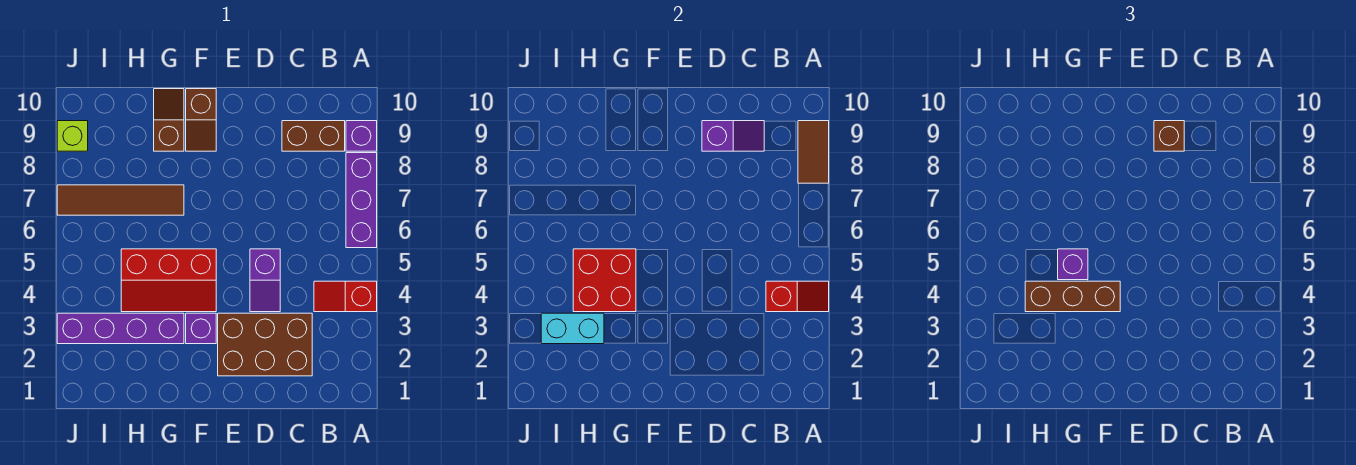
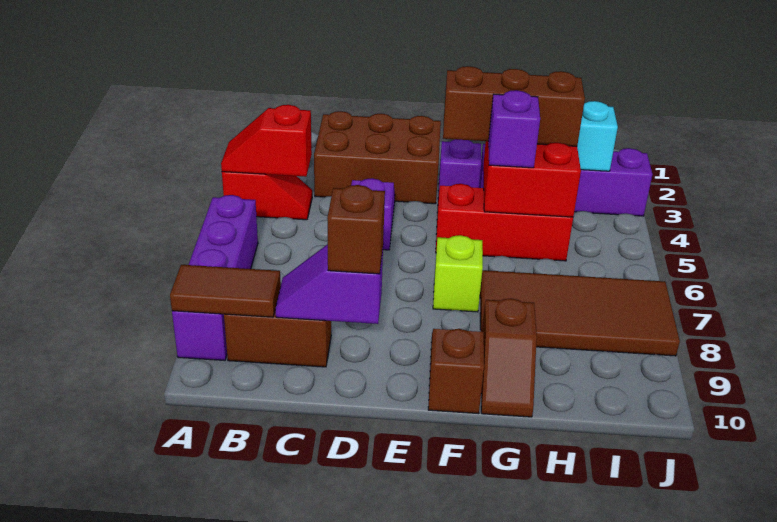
brown 1x2 tile [798,121,829,183] -> brown 1x2 tile turned to [170,265,281,317]
brown 1x4 tile [57,185,184,215] -> brown 2x4 tile [480,270,680,356]
lime 1x1 brick [57,121,88,151] -> lime 1x1 brick moved to [433,235,483,312]

